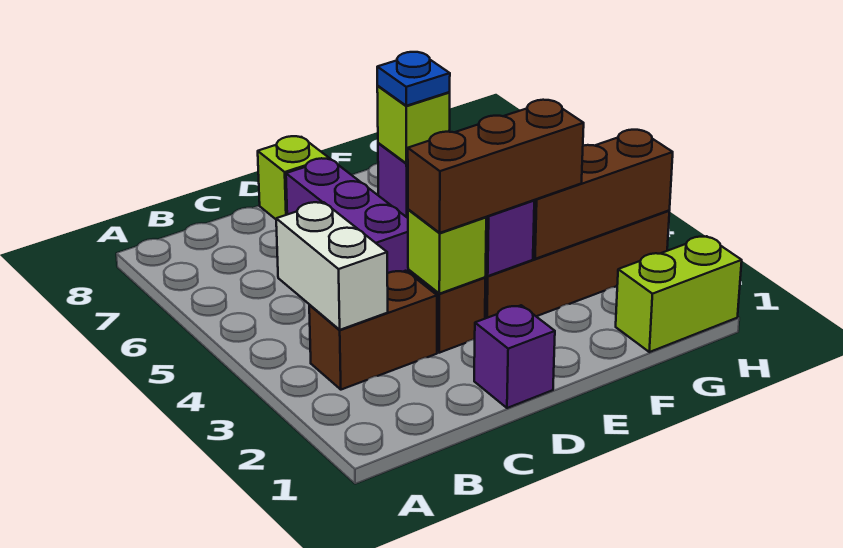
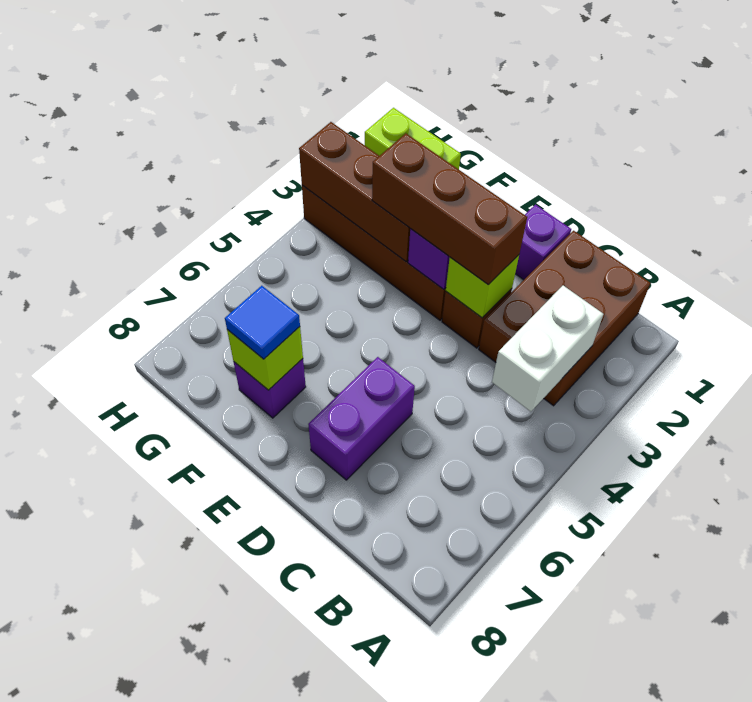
brown 1x2 brick [309,271,437,390] -> brown 2x3 brick [479,231,650,406]
purple 1x3 brick [286,158,409,273] -> purple 1x2 brick [308,357,415,480]
lime 1x1 brick [258,136,329,219] -> none
blue 1x1 plate [377,52,450,106] -> blue 1x1 tile [225,286,300,359]

